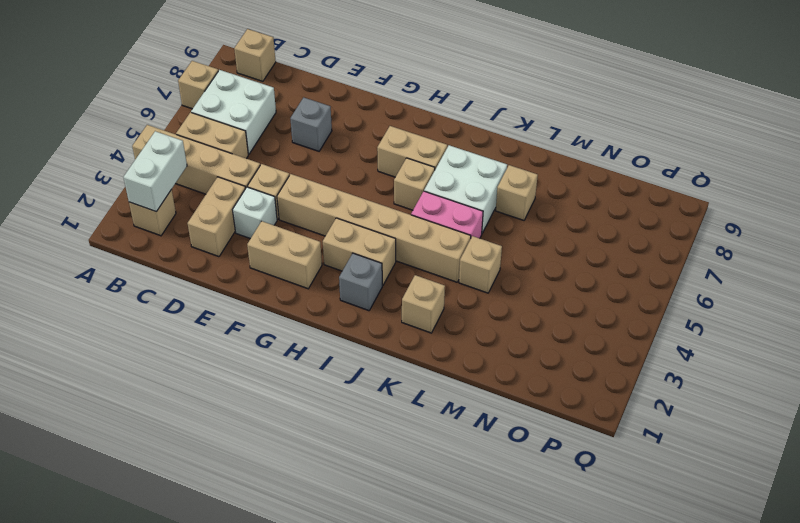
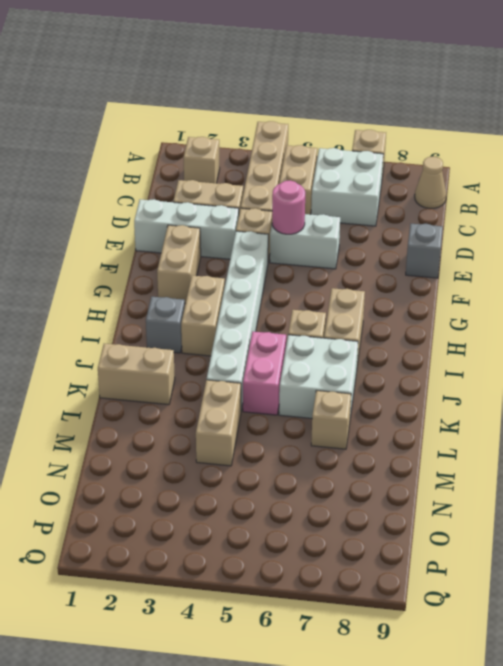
white 1x2 brick [123,131,187,212] -> white 1x2 brick moved to [270,214,340,269]
tan 1x1 brick [234,29,276,81] -> tan 1x1 cone [415,157,446,208]
white 1x1 brick [233,187,277,239] -> white 1x3 brick [134,199,239,259]
none -> pink 1x1 round brick [272,181,305,234]
grey 1x1 brick [290,97,332,151] -> grey 1x1 brick moved to [406,224,443,278]
tan 1x6 brick [277,174,471,282] -> white 1x6 brick [207,231,268,410]
tan 1x1 brick [402,275,445,333] -> tan 1x2 brick [98,344,175,405]
tan 1x1 brick [459,236,502,293] -> tan 1x2 brick [196,380,241,466]

